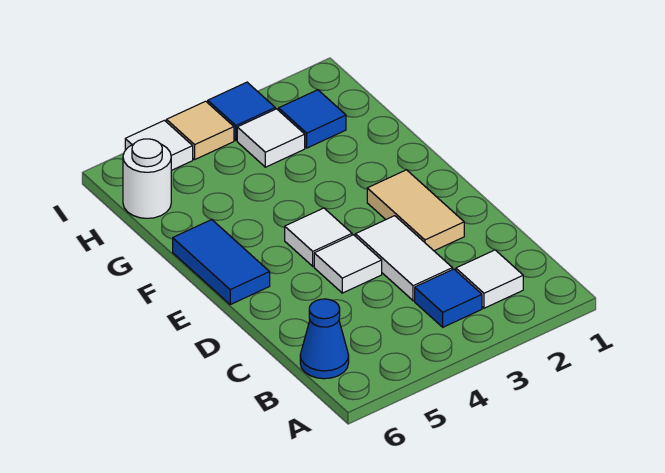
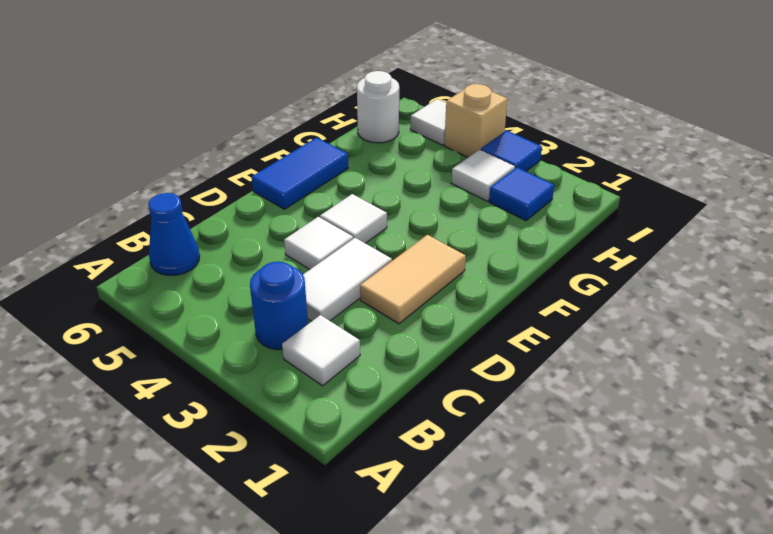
blue 1x1 tile [415,269,482,327] -> blue 1x1 round brick [250,262,308,350]
tan 1x1 tile [166,101,234,159] -> tan 1x1 brick [444,84,508,157]

